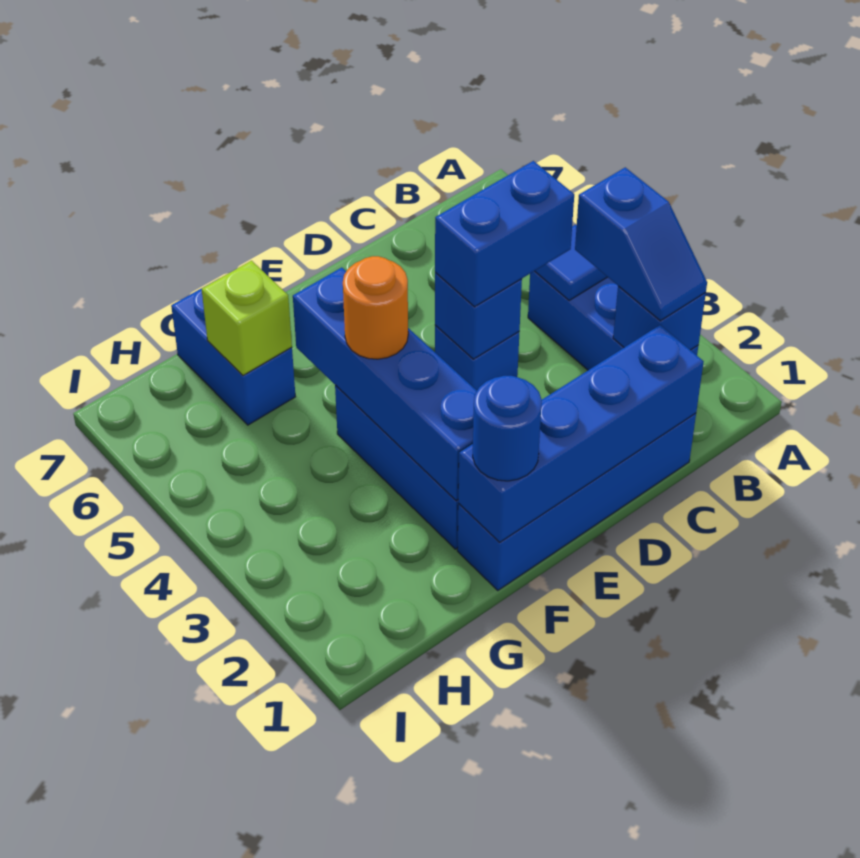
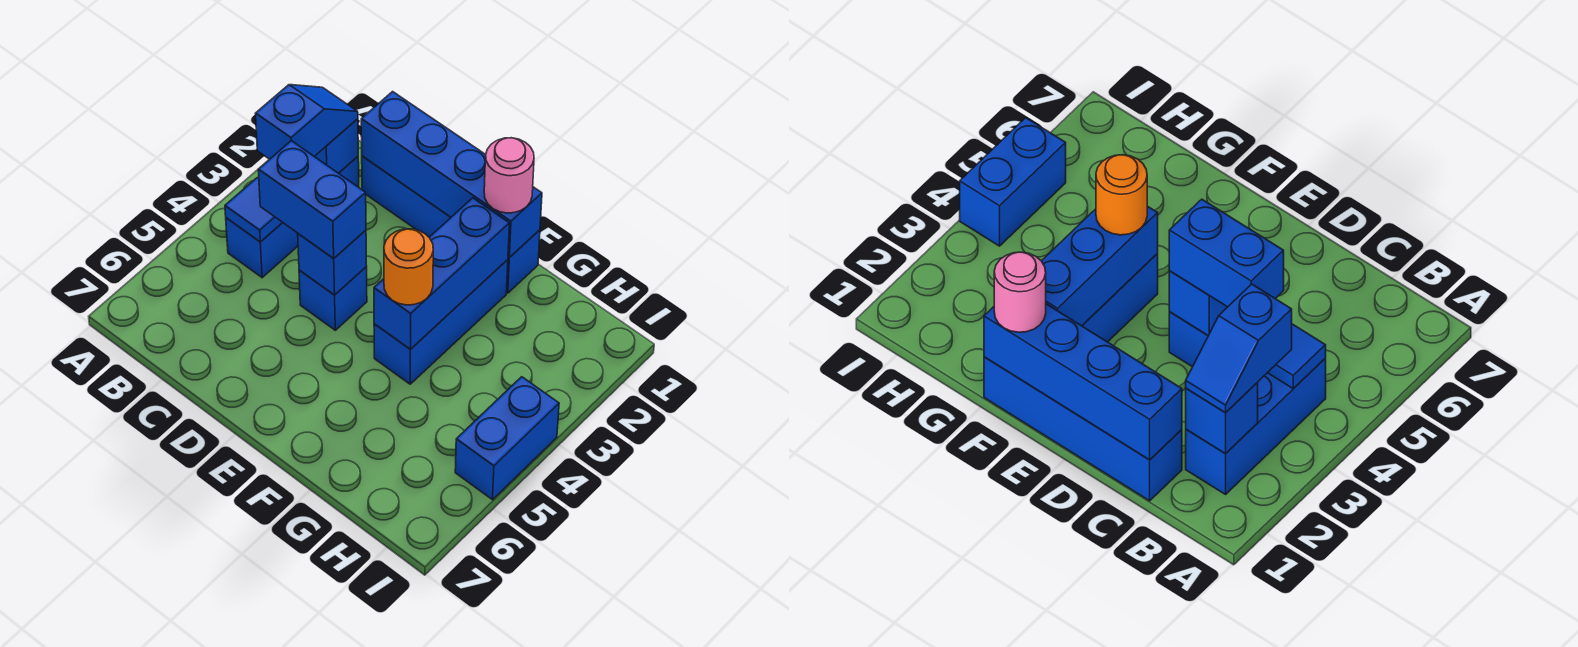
blue 1x1 round brick [473,376,542,481] -> pink 1x1 round brick [484,138,534,213]
blue 1x4 brick [293,267,477,501] -> blue 1x3 brick [374,198,509,349]
blue 1x2 brick [171,288,296,425] -> blue 1x2 brick moved to [455,377,559,500]
lime 1x1 brick [202,261,292,375] -> none

